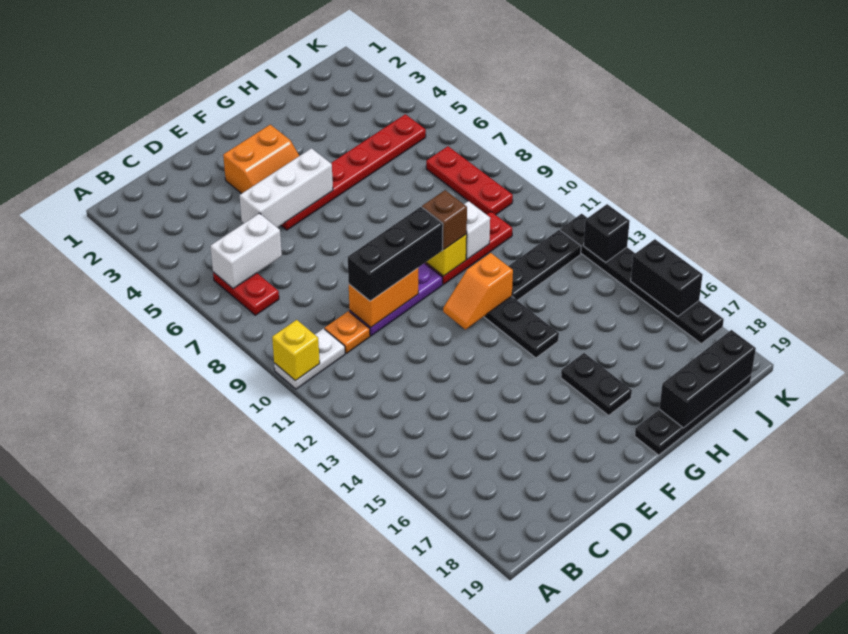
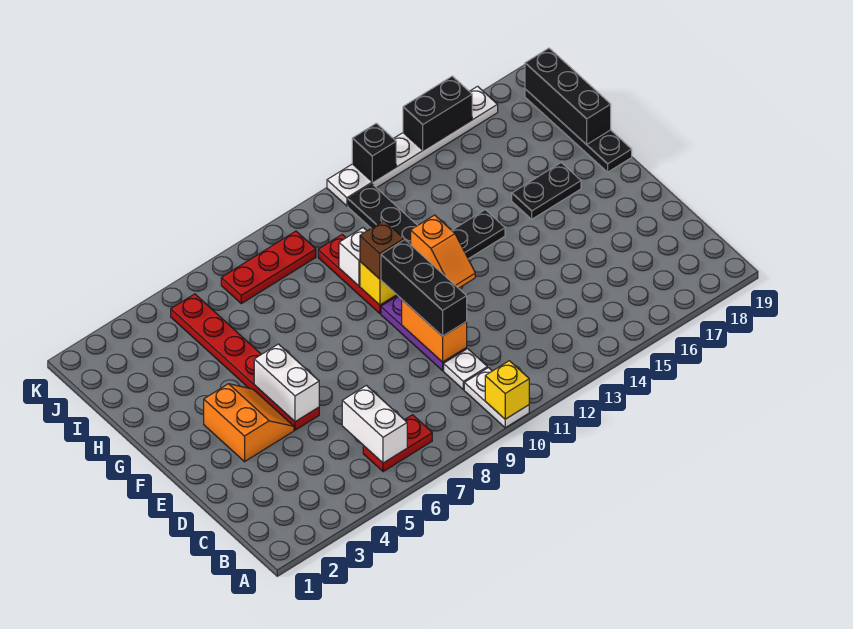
orange 1x1 plate [325,311,370,353] -> white 1x1 plate [444,349,487,390]
white 1x3 brick [240,148,333,227] -> white 1x2 brick [254,344,319,422]
black 1x6 plate [560,214,724,344] -> white 1x6 plate [327,86,498,206]

